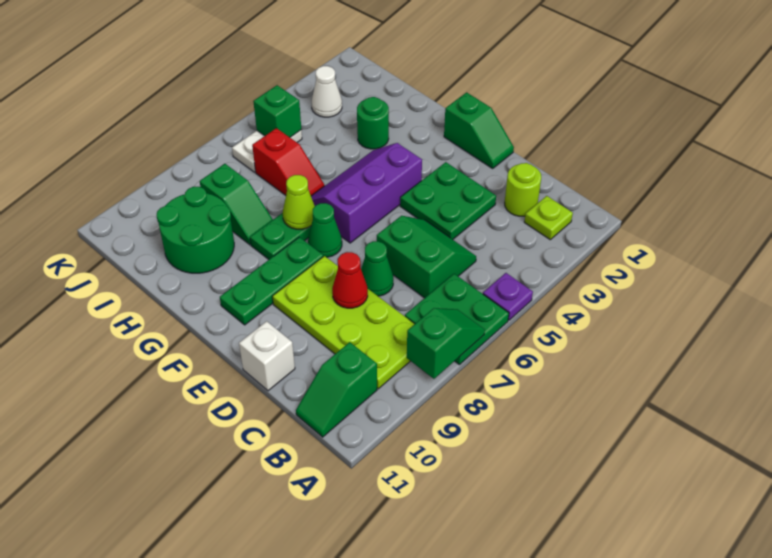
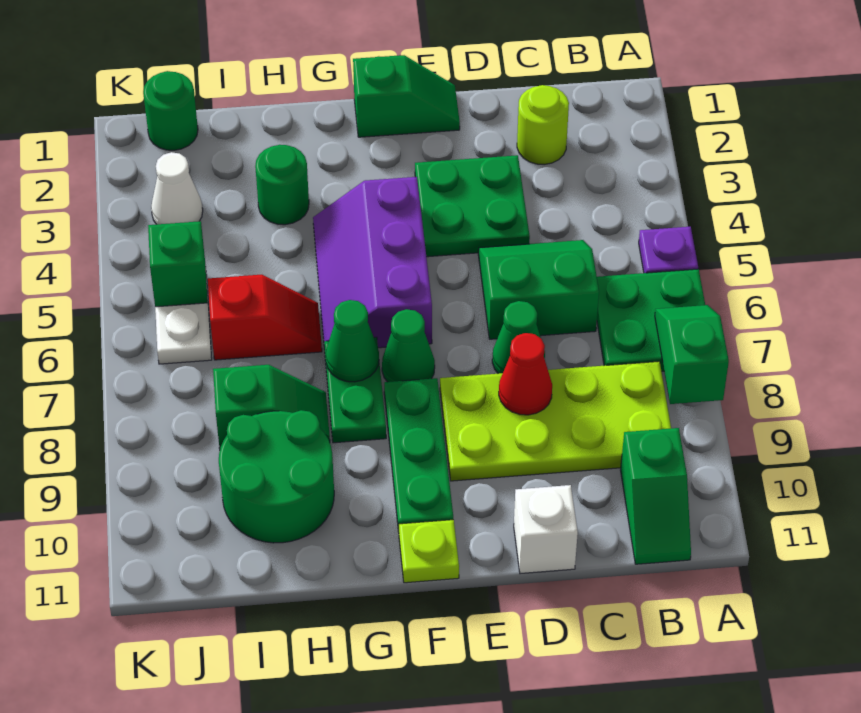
lime 1x1 plate [524,196,573,240] -> lime 1x1 plate moved to [399,520,459,583]
lime 1x1 cone [283,175,315,229] -> green 1x1 cone [326,300,379,382]
none -> green 1x1 round brick [143,71,198,150]

